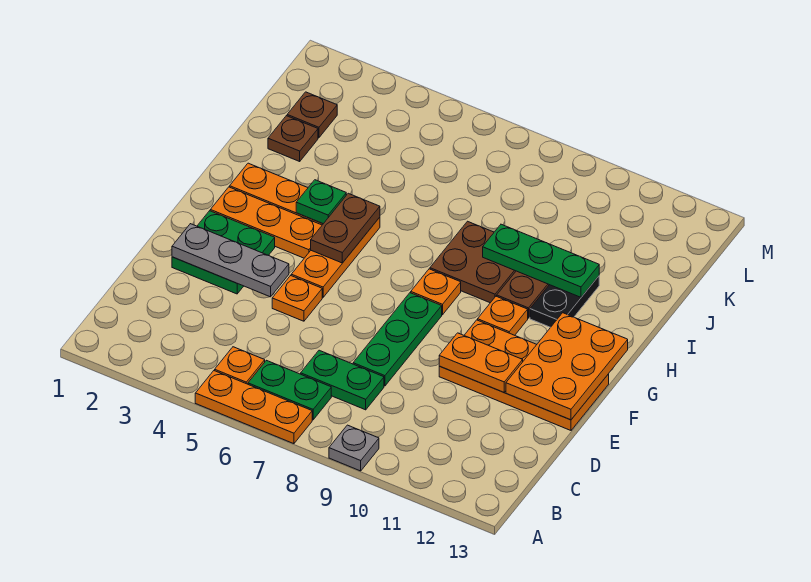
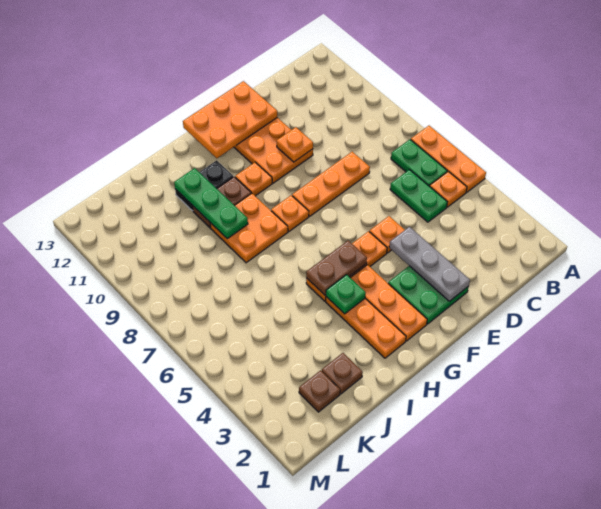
grey 1x1 plate [329,425,379,471] -> none
green 1x2 plate [301,350,384,410] -> green 1x2 plate moved to [390,170,447,222]
green 1x3 plate [353,293,442,386] -> orange 1x3 plate [292,152,370,216]
orange 1x2 plate [439,333,523,392] -> orange 1x1 plate [277,127,313,162]
brown 2x2 plate [430,221,516,303] -> orange 2x2 plate [210,193,288,263]

